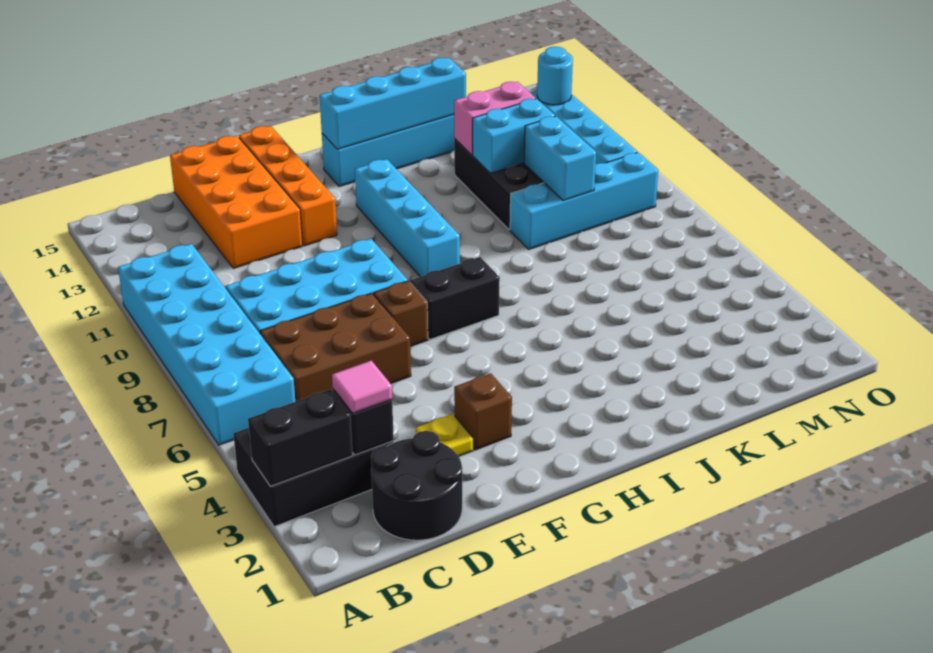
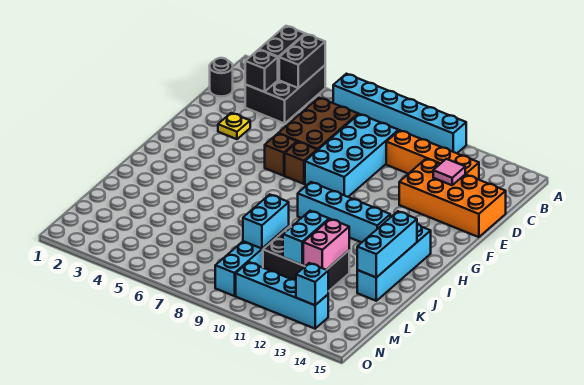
cyan 2x6 brick [118,244,295,445] -> cyan 1x6 brick [333,74,466,153]
black 2x2 round brick [371,431,462,540] -> black 1x1 round brick [210,58,233,97]
pink 1x1 tile [332,361,392,413] -> pink 1x1 tile moved to [433,159,465,185]
brown 1x1 brick [454,373,512,450] -> brown 1x1 brick moved to [265,134,297,176]
orange 1x4 brick [239,126,337,246] -> orange 1x4 brick moved to [386,130,479,180]
black 1x2 brick [410,257,500,339] -> black 1x2 brick moved to [279,34,325,88]
cyan 1x4 brick [320,58,466,149] -> cyan 1x3 brick [357,211,417,278]
cyan 1x2 brick [524,116,596,201] -> cyan 1x2 brick turned to [243,194,289,249]
cyan 1x1 round brick [537,46,573,105] -> cyan 1x1 brick [296,263,328,305]

